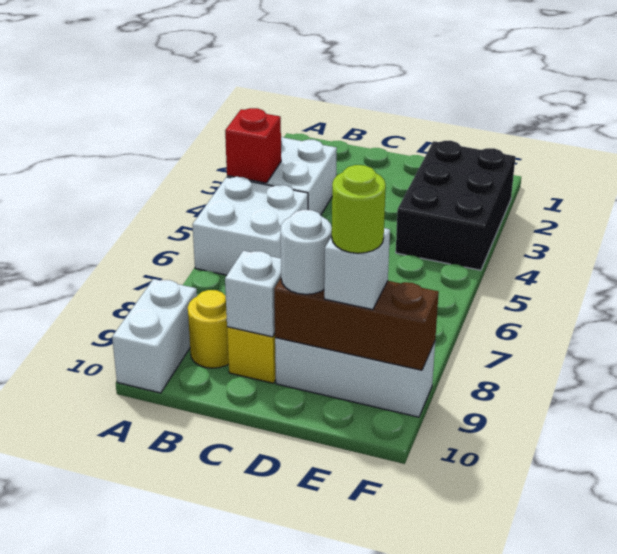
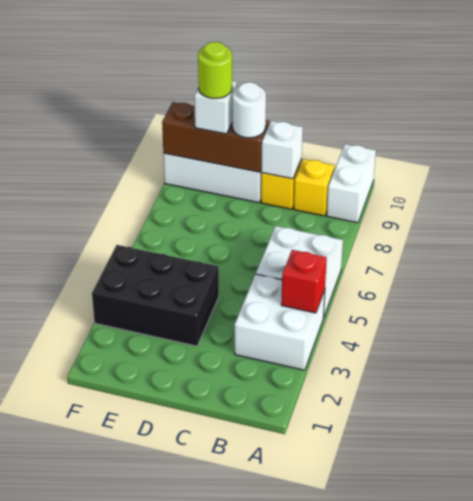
yellow 1x1 round brick [188,290,229,368] -> yellow 1x1 brick [294,159,335,216]
black 2x3 brick [396,141,515,270] -> black 2x3 brick turned to [92,245,219,346]

